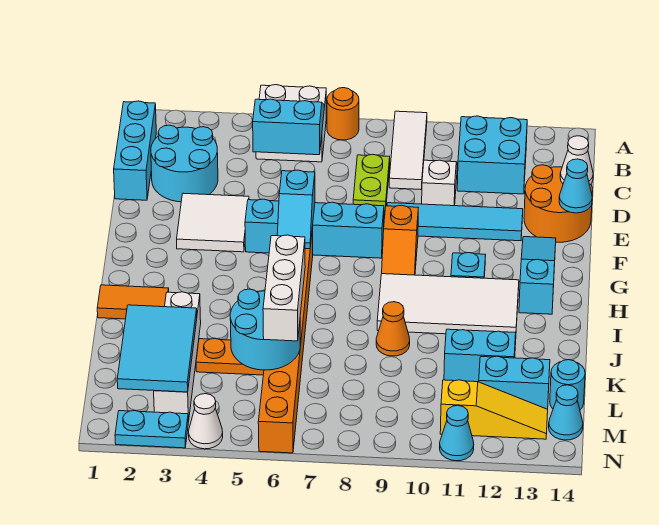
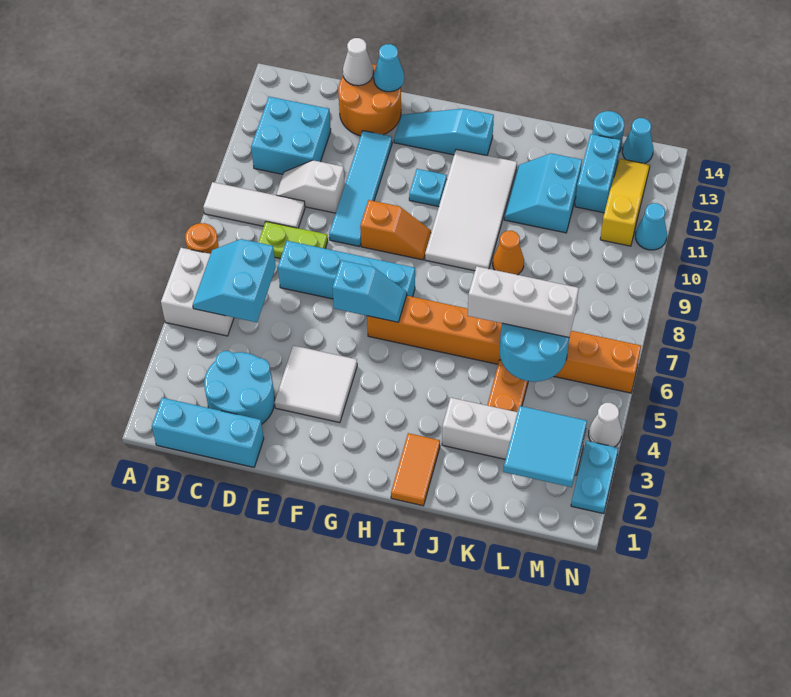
cyan 1x4 brick [245,199,384,258] -> cyan 1x4 brick turned to [278,241,415,299]
cyan 2x3 tile [117,305,197,392] -> cyan 2x2 tile [503,406,587,487]

